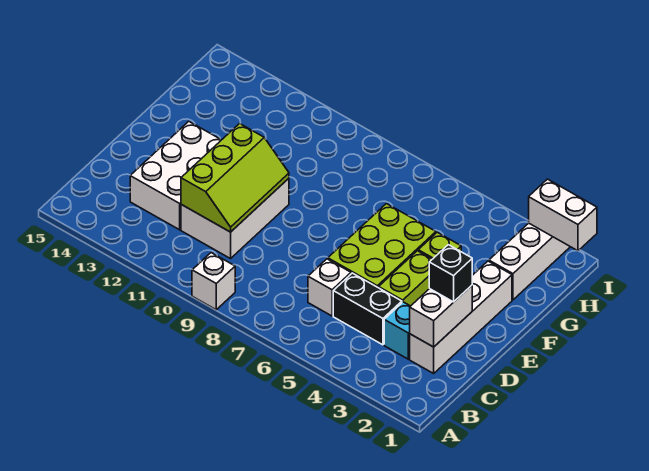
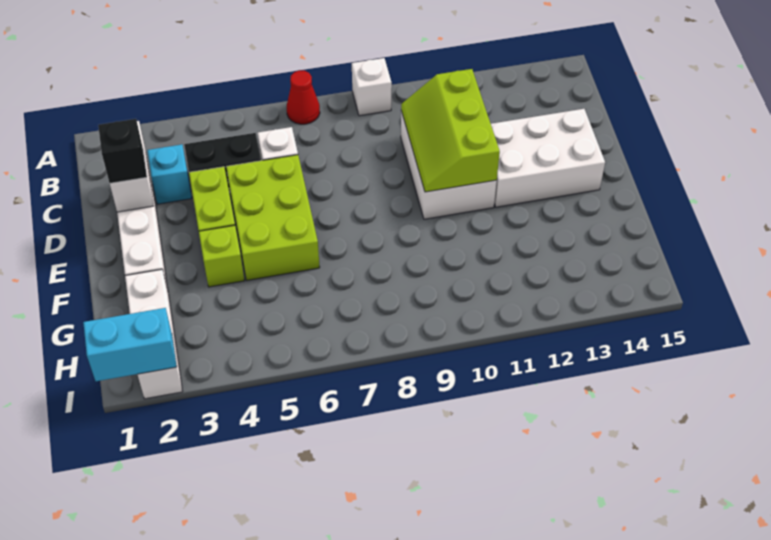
none -> red 1x1 cone [287,70,320,124]
white 2x3 brick [130,121,221,230] -> white 2x3 brick turned to [491,109,605,207]
white 1x2 brick [529,179,597,251] -> cyan 1x2 brick [83,308,177,381]

